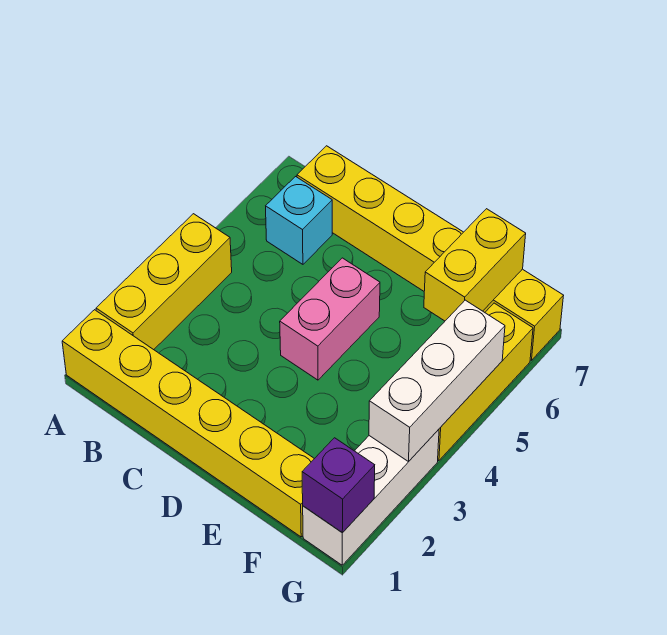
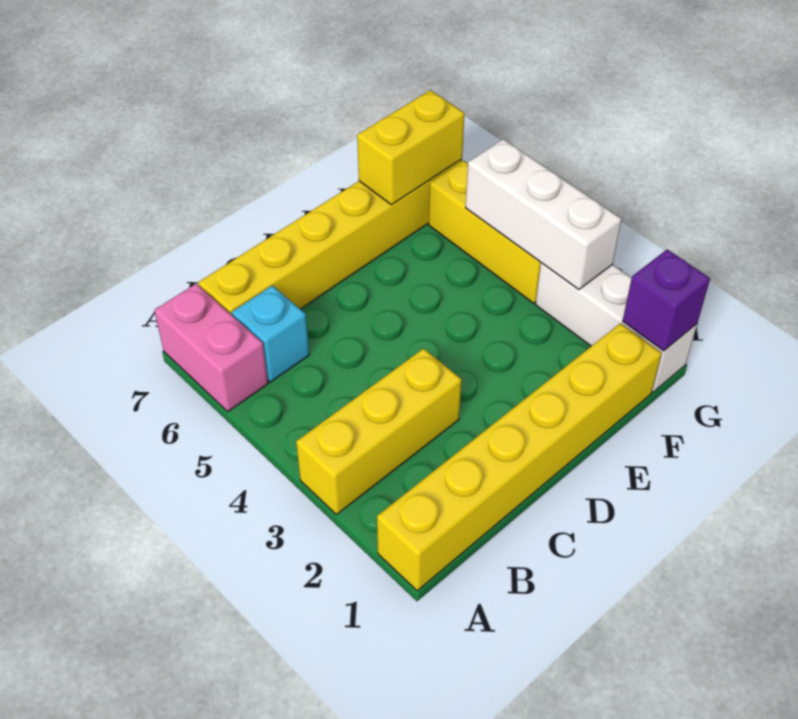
yellow 1x3 brick [96,214,232,350] -> yellow 1x3 brick turned to [296,348,462,515]
pink 1x2 brick [280,258,380,380] -> pink 1x2 brick moved to [154,284,268,411]
yellow 1x2 brick [424,209,526,321] -> yellow 1x2 brick turned to [357,90,464,205]

